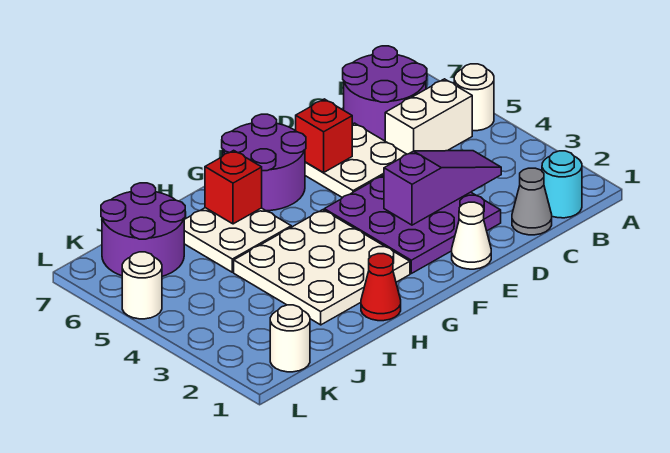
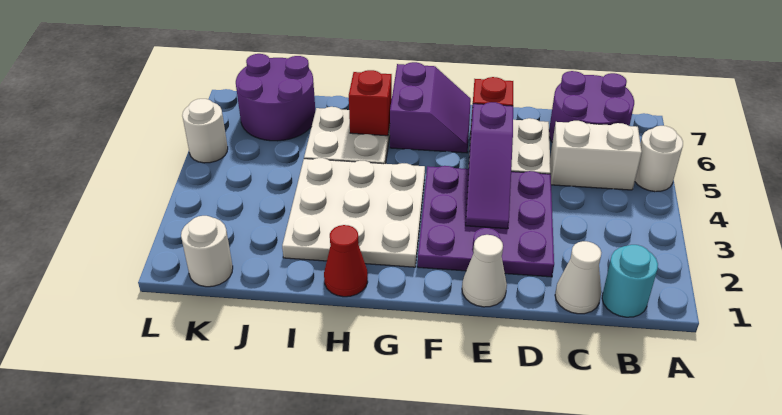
grey 1x1 cone [512,168,552,235] -> white 1x1 cone [555,241,601,314]
purple 1x3 slope [384,151,501,225] -> purple 1x3 slope turned to [466,102,513,229]
purple 2x2 round brick [222,114,306,211] -> purple 2x2 slope [390,62,471,153]

